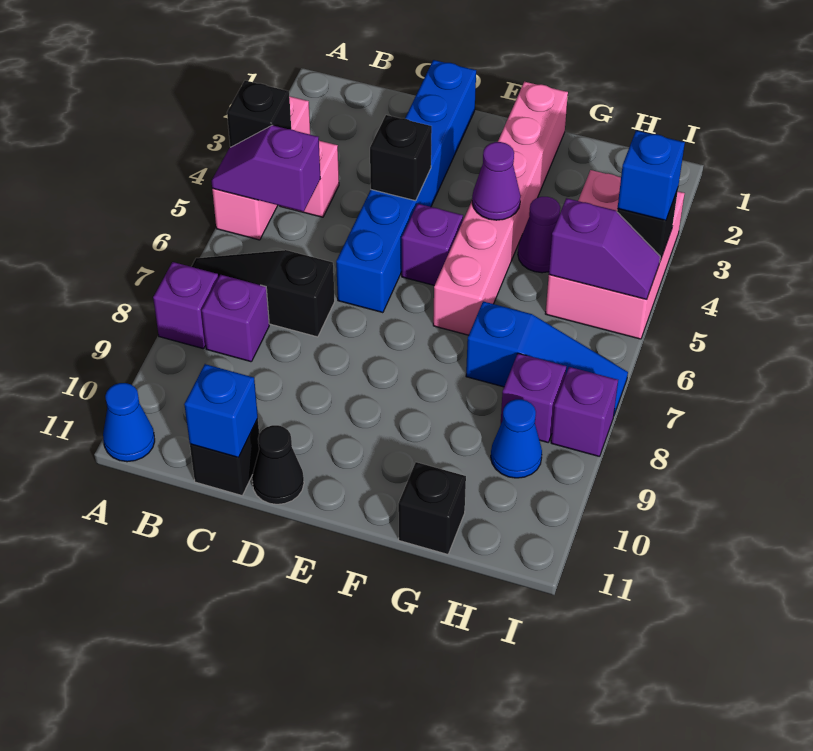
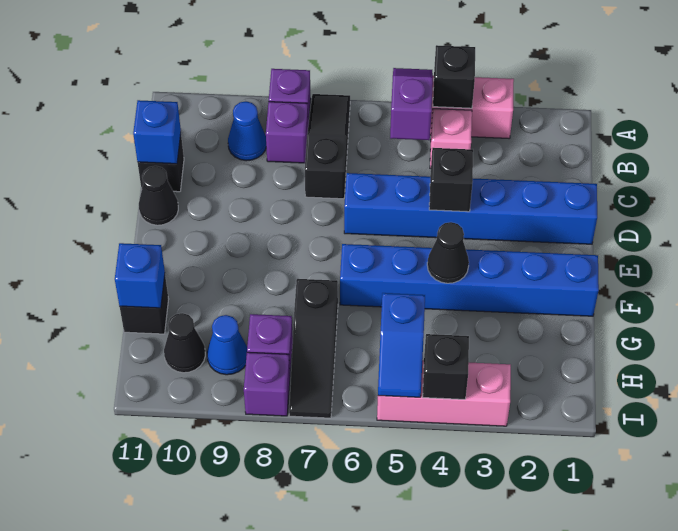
blue 1x1 cone [103,383,155,462] -> blue 1x1 cone moved to [228,101,266,161]
purple 1x1 brick [402,204,463,285] -> none
pink 1x6 brick [433,82,568,335] -> blue 1x6 brick [340,244,599,316]
purple 1x1 cone [472,142,521,220] -> black 1x1 cone [427,222,469,283]
purple 1x1 cone [518,197,560,273] -> none
blue 1x3 slope [466,301,628,414] -> black 1x3 slope [289,279,338,418]
pink 2x3 brick [545,170,685,339] -> pink 1x3 brick [377,360,511,426]
purple 1x2 slope [549,198,660,300] -> blue 1x2 slope [378,293,425,397]
none -> black 1x1 cone [164,313,205,373]
blue 1x1 brick [618,131,685,220] -> blue 1x1 brick moved to [115,243,165,308]

